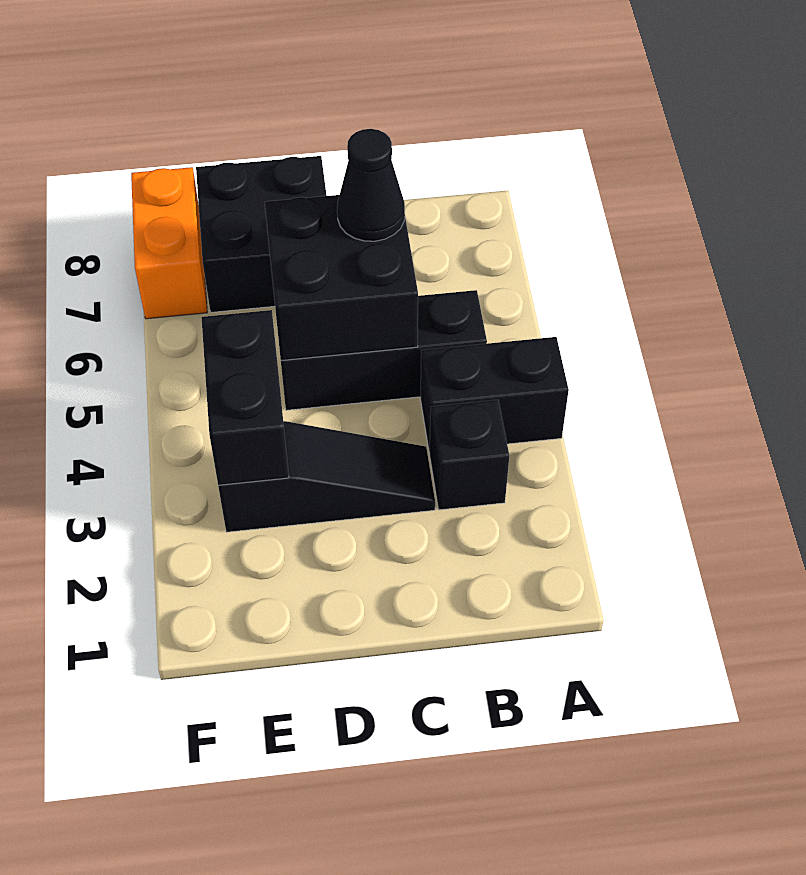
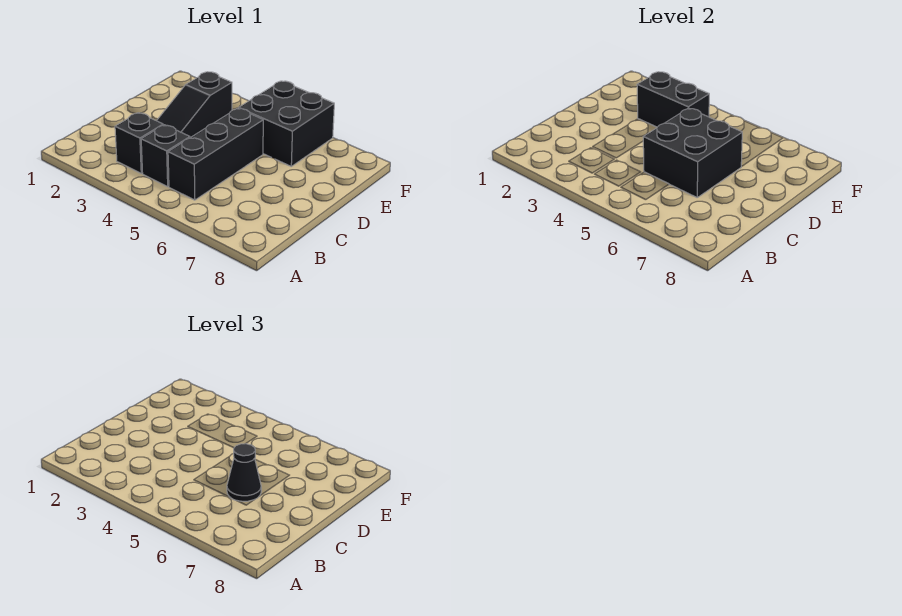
black 1x2 brick [421,337,569,452] -> black 1x1 brick [141,125,190,187]
black 2x2 brick [196,156,327,312] -> black 2x2 brick moved to [239,81,334,166]
orange 1x2 brick [131,167,207,319] -> none

